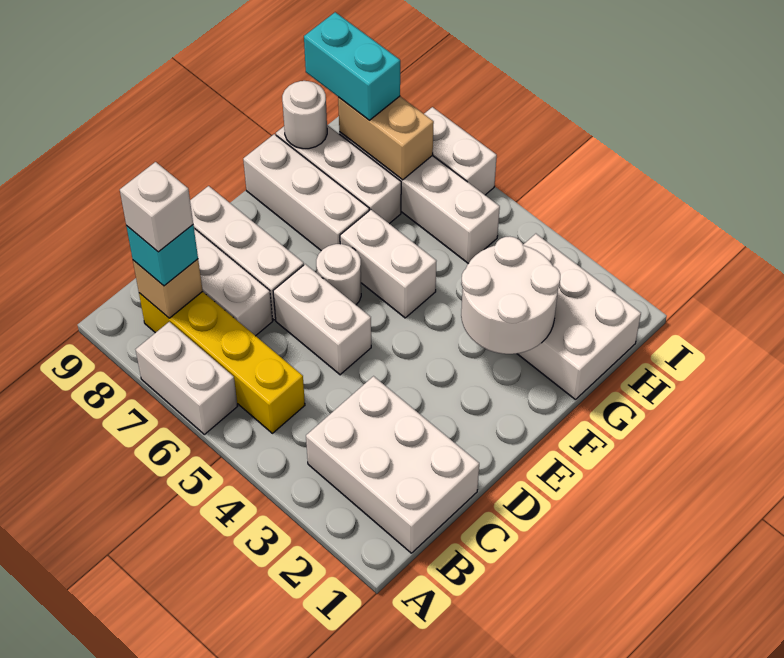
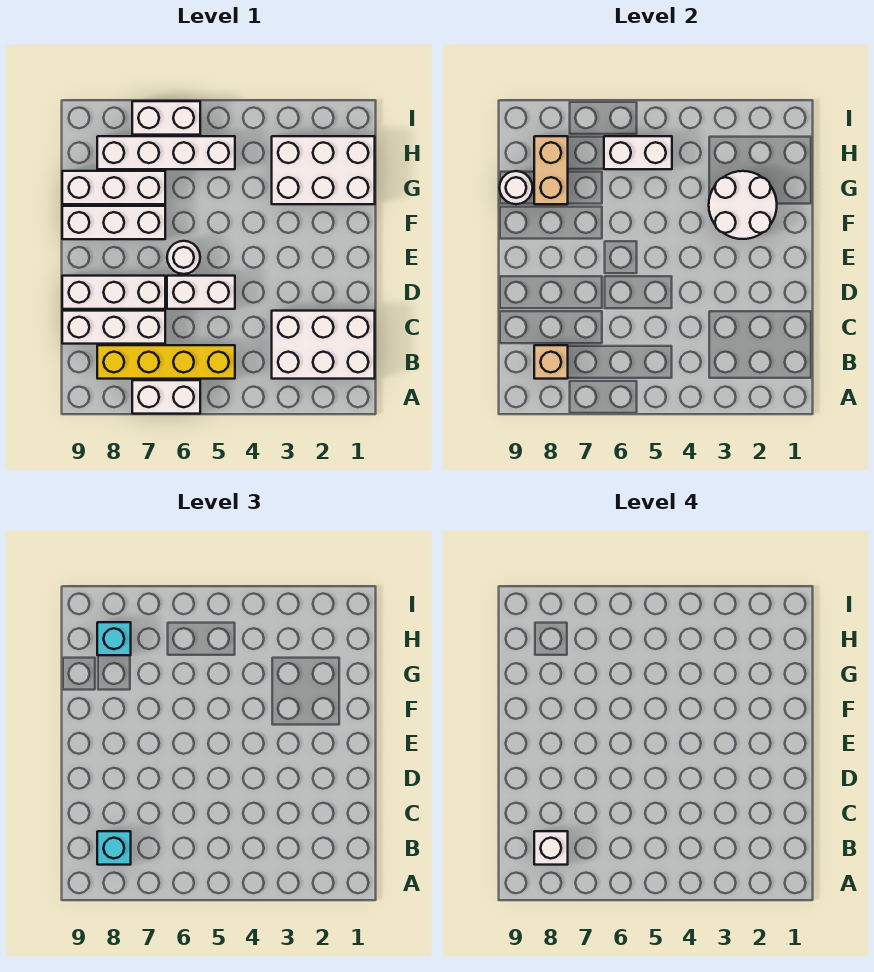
white 1x2 brick [340,210,436,318] -> white 1x2 brick moved to [604,136,672,169]
tan 1x2 brick [338,96,434,180] -> tan 1x2 brick turned to [534,136,568,204]
cyan 1x2 brick [304,12,400,120] -> cyan 1x1 brick [97,622,131,655]

